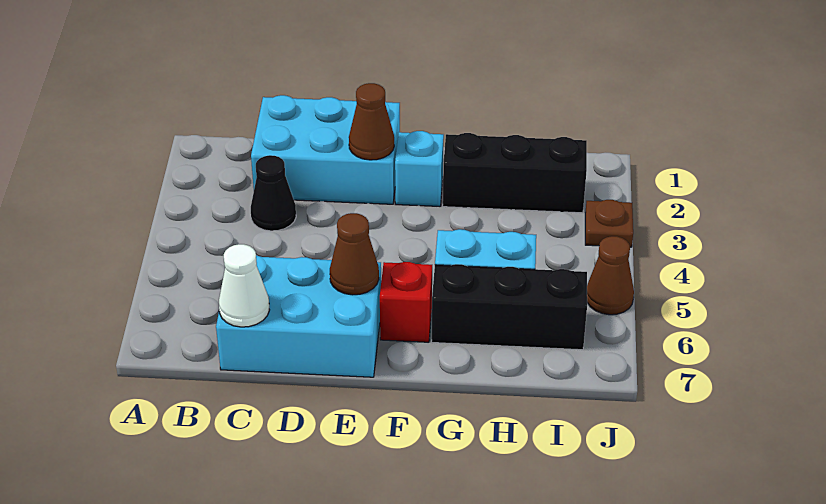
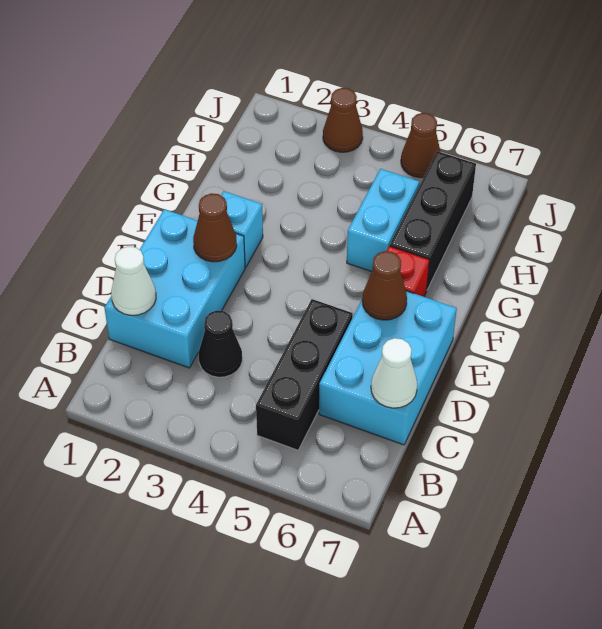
none -> white 1x1 cone [111,247,156,315]
black 1x3 brick [443,133,587,213] -> black 1x3 brick moved to [256,299,353,450]
brown 1x1 plate [585,200,633,247] -> brown 1x1 cone [323,88,363,152]

